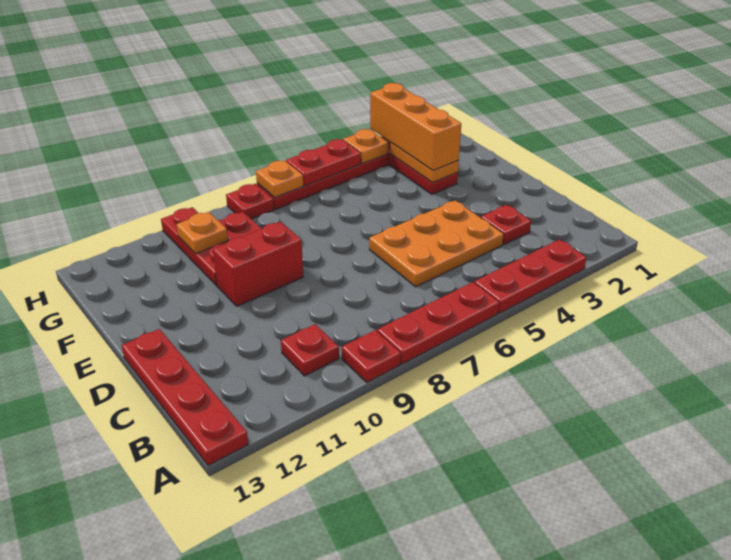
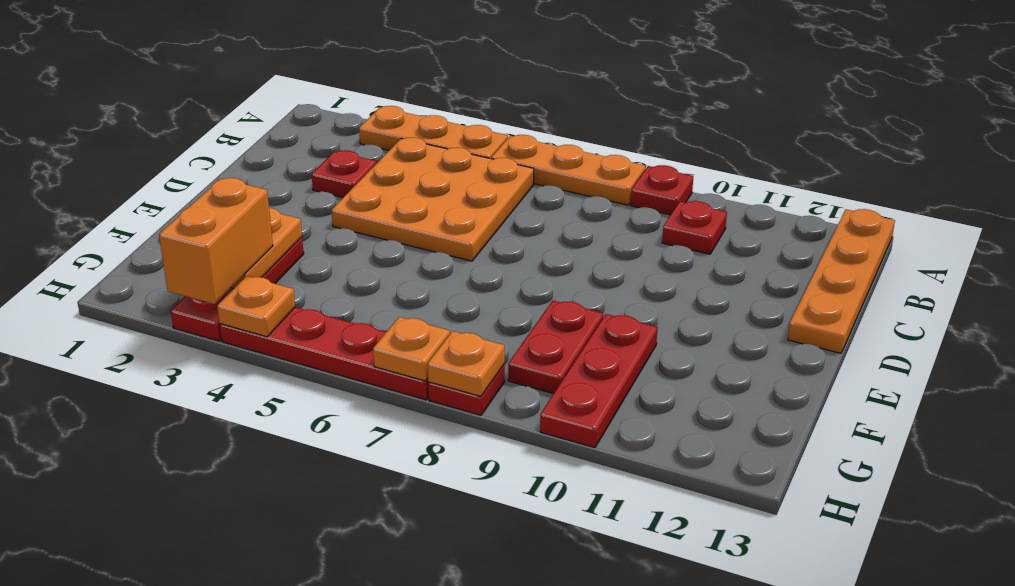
red 1x3 plate [474,239,587,313] -> orange 1x3 plate [359,106,508,159]
red 1x3 plate [377,282,499,364] -> orange 1x3 plate [491,135,646,205]
red 1x4 plate [122,329,248,466] -> orange 1x4 plate [788,209,895,353]
orange 2x3 plate [369,200,504,287] -> orange 3x3 plate [332,137,534,261]
red 1x2 brick [213,222,303,306] -> none
orange 1x3 brick [370,83,461,171] -> orange 1x2 brick [159,178,273,304]
orange 1x1 plate [176,212,228,254] -> orange 1x1 plate moved to [428,331,505,396]
red 1x2 plate [286,139,361,186] -> none

